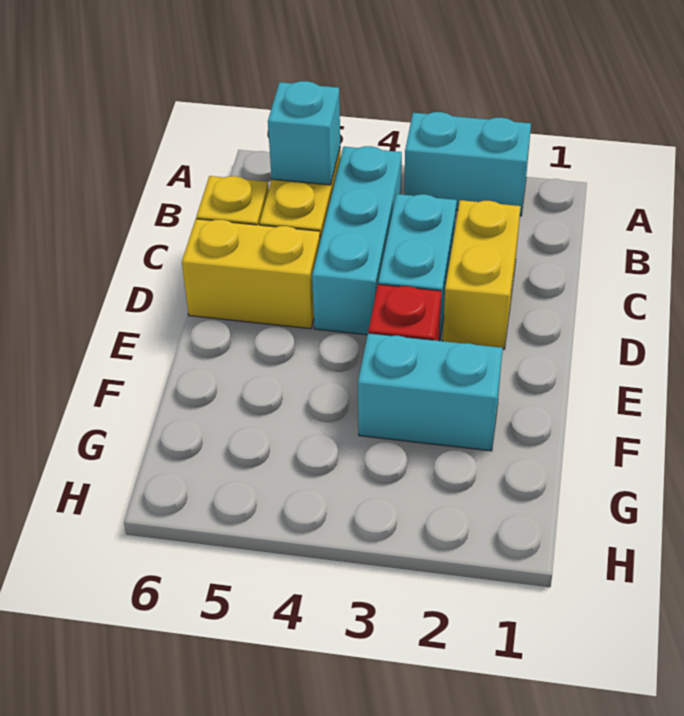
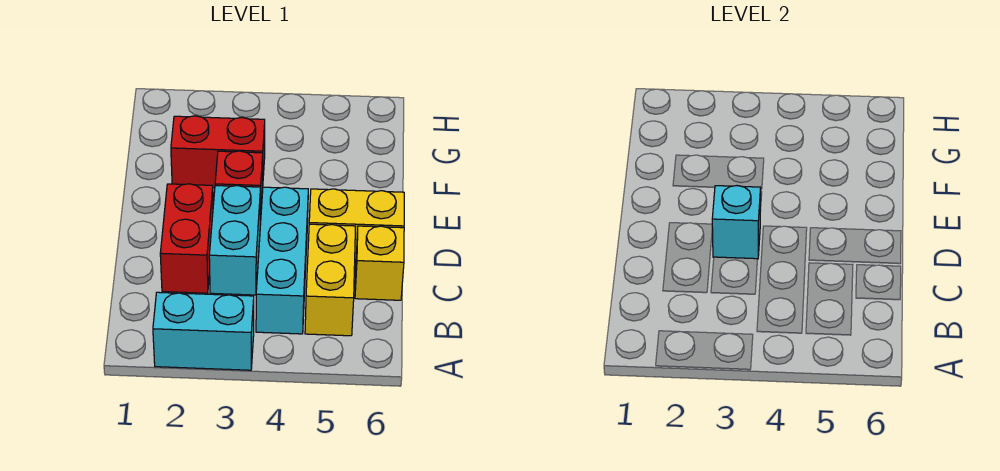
cyan 1x1 brick [268,81,340,185] -> cyan 1x1 brick moved to [712,186,761,259]
yellow 1x2 brick [443,200,521,349] -> red 1x2 brick [160,184,213,293]
cyan 1x2 brick [358,333,503,451] -> red 1x2 brick [171,116,265,188]

